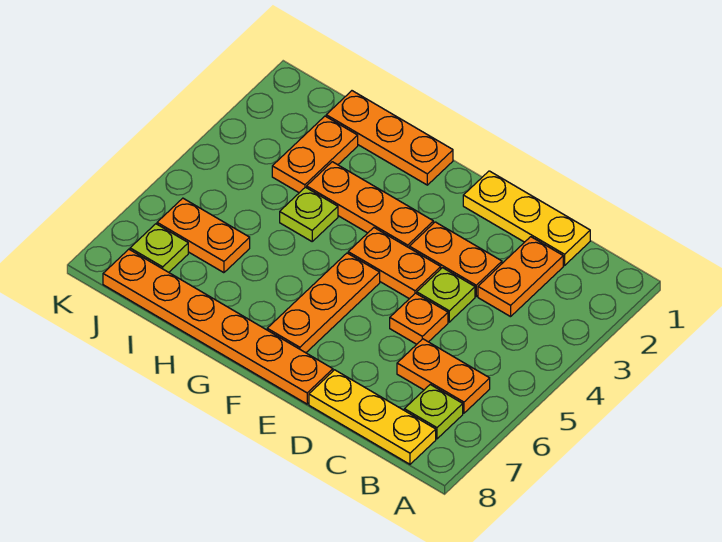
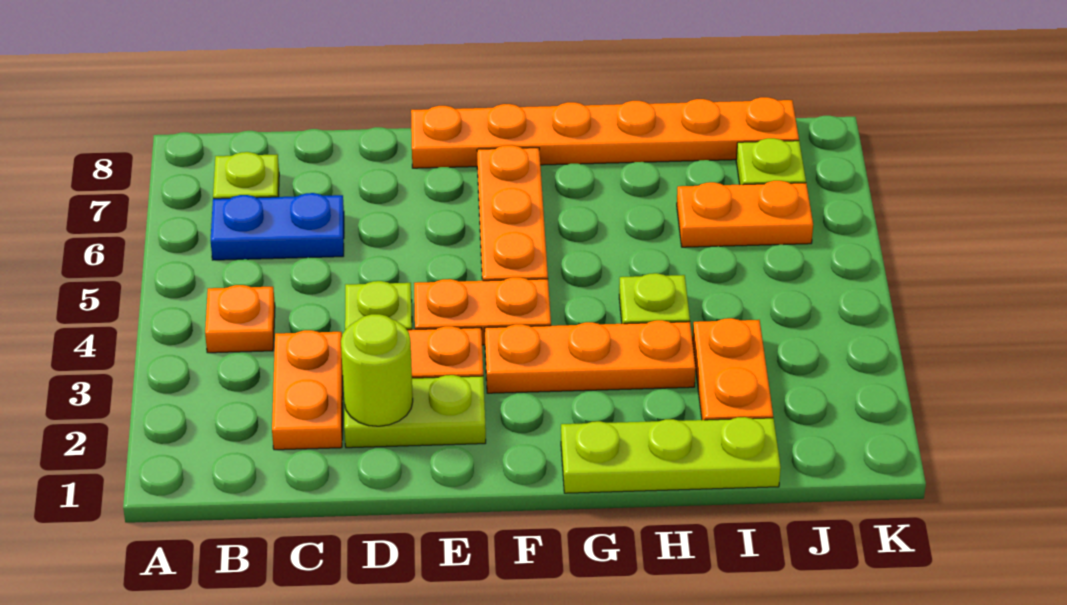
orange 1x2 plate [397,339,490,413] -> blue 1x2 plate [211,193,344,260]
yellow 1x3 plate [309,370,436,464] -> none
yellow 1x3 plate [463,171,590,265] -> none
none -> lime 1x2 plate [344,375,486,448]
none -> lime 1x1 round brick [341,314,413,426]
orange 1x1 plate [390,293,448,344] -> orange 1x1 plate moved to [205,285,275,353]
orange 1x3 plate [326,91,453,185] -> lime 1x3 plate [561,417,781,493]

